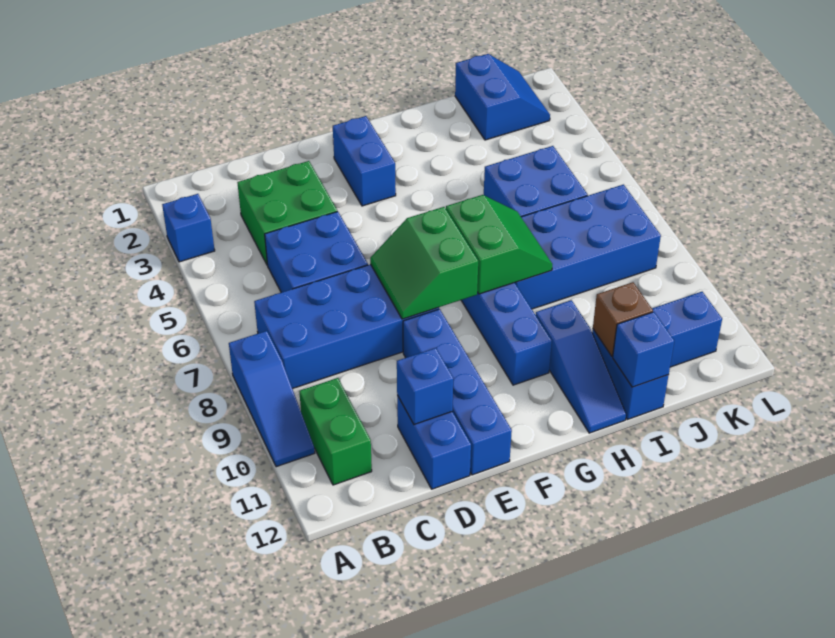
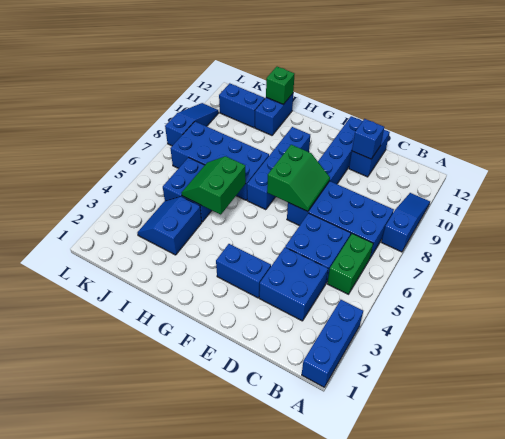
blue 1x1 brick [162,194,215,262] -> blue 1x3 brick [302,300,363,387]
green 1x2 brick [299,378,372,485] -> green 1x2 brick moved to [327,234,373,294]
green 2x2 brick [237,161,337,265] -> blue 2x2 brick [259,247,328,321]
blue 1x2 brick [333,116,396,206] -> blue 1x2 brick turned to [216,244,271,298]
green 2x2 slope [446,195,552,294] -> green 2x2 slope moved to [181,156,246,215]
blue 1x3 slope [536,300,626,433] -> blue 1x3 slope moved to [165,103,219,146]
brown 1x1 brick [593,282,653,356] -> none
blue 1x1 brick [613,312,674,387] -> green 1x1 brick [266,67,294,104]
blue 2x2 slope [455,54,550,140] -> blue 2x2 slope moved to [137,197,202,255]

